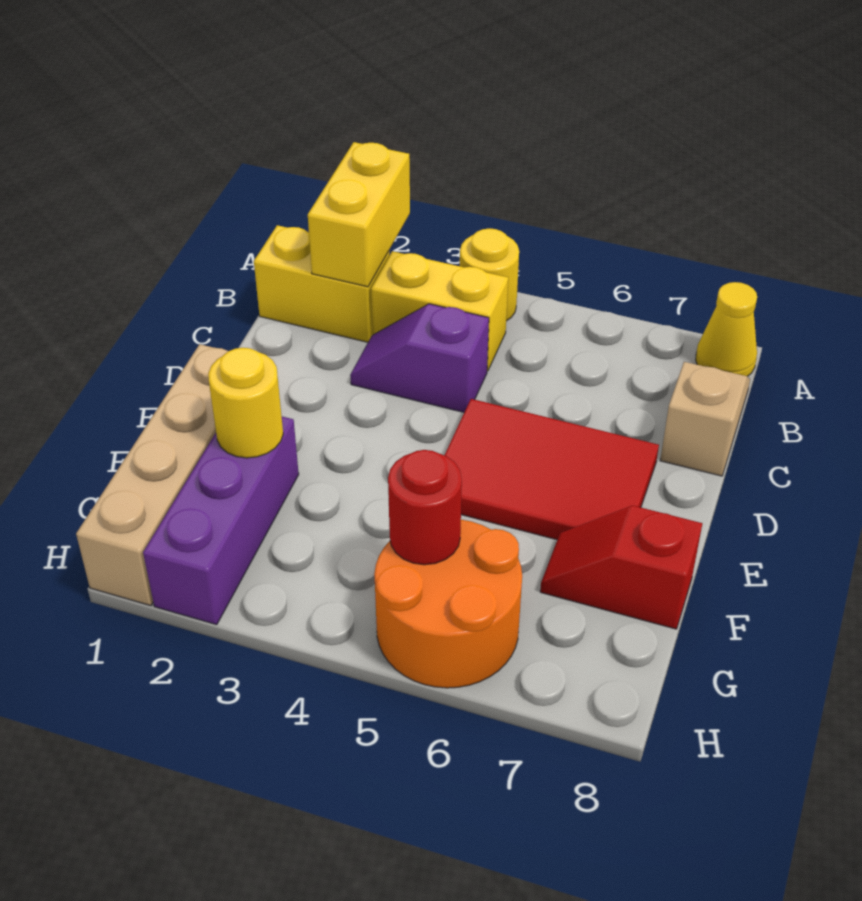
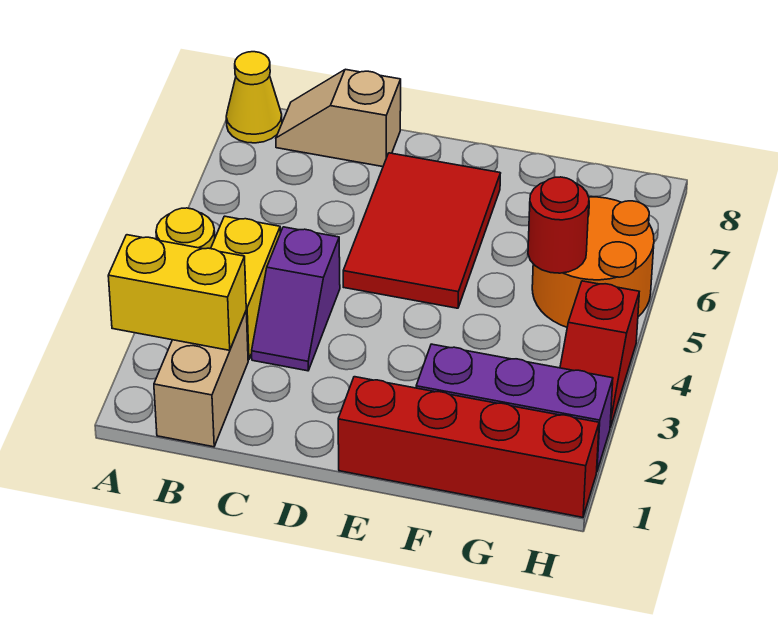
yellow 1x2 brick [254,225,389,342] -> tan 1x2 brick [154,312,248,447]
tan 1x4 brick [76,344,228,606] -> red 1x4 brick [338,377,599,517]
yellow 1x1 round brick [208,348,283,458] -> none
red 1x2 slope [540,506,702,629] -> red 1x2 slope moved to [560,281,639,427]

